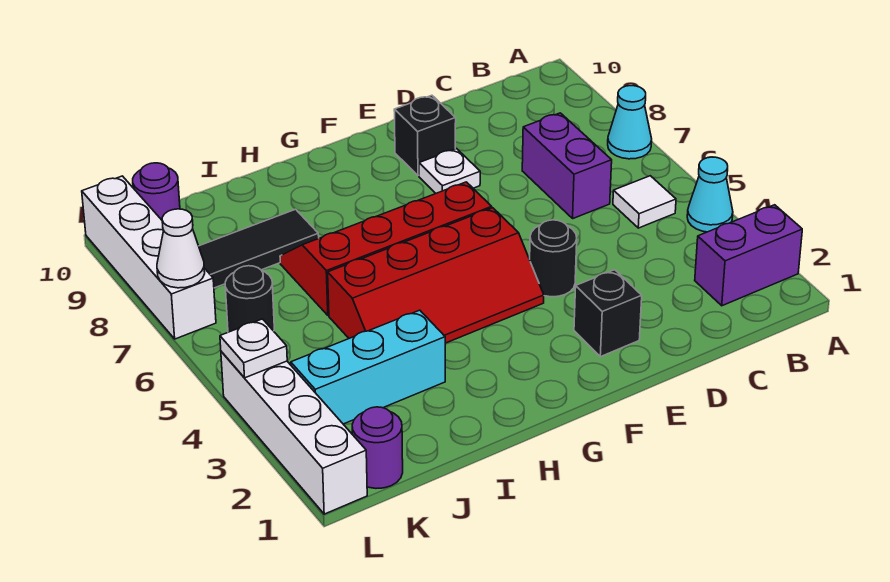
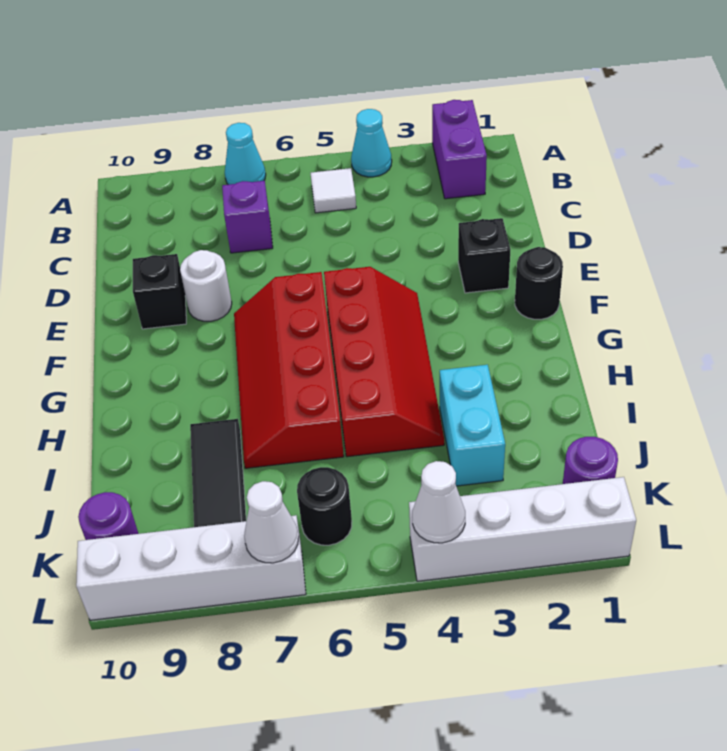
purple 1x2 brick [522,113,612,218] -> purple 1x1 brick [222,181,273,253]
black 1x1 round brick [530,220,577,297] -> black 1x1 round brick moved to [515,247,563,319]
white 1x1 plate [419,149,480,193] -> white 1x1 round brick [180,250,232,321]
cyan 1x3 brick [291,310,445,424] -> cyan 1x2 brick [440,365,505,486]
white 1x1 plate [220,319,287,378] -> white 1x1 cone [412,461,465,543]

